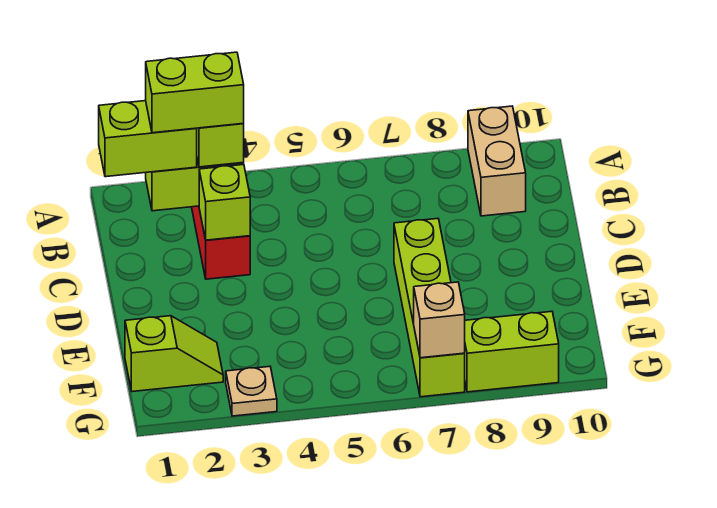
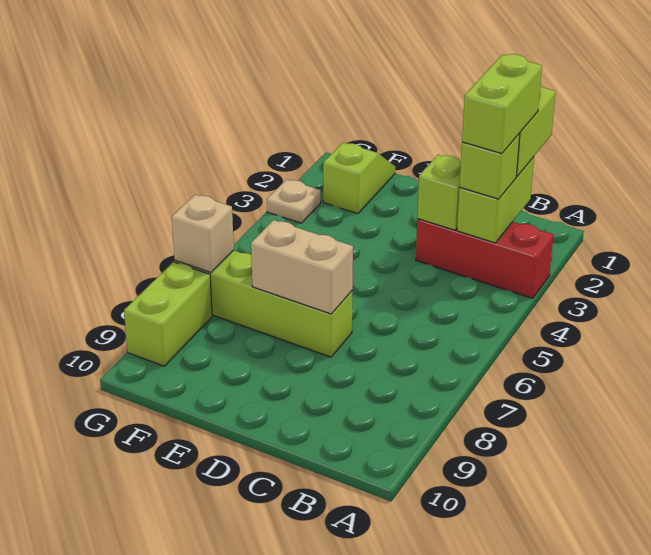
tan 1x2 brick [468,106,526,216] -> tan 1x2 brick moved to [251,220,353,314]
lime 1x2 slope [125,316,223,392] -> lime 1x2 slope turned to [323,143,395,214]

